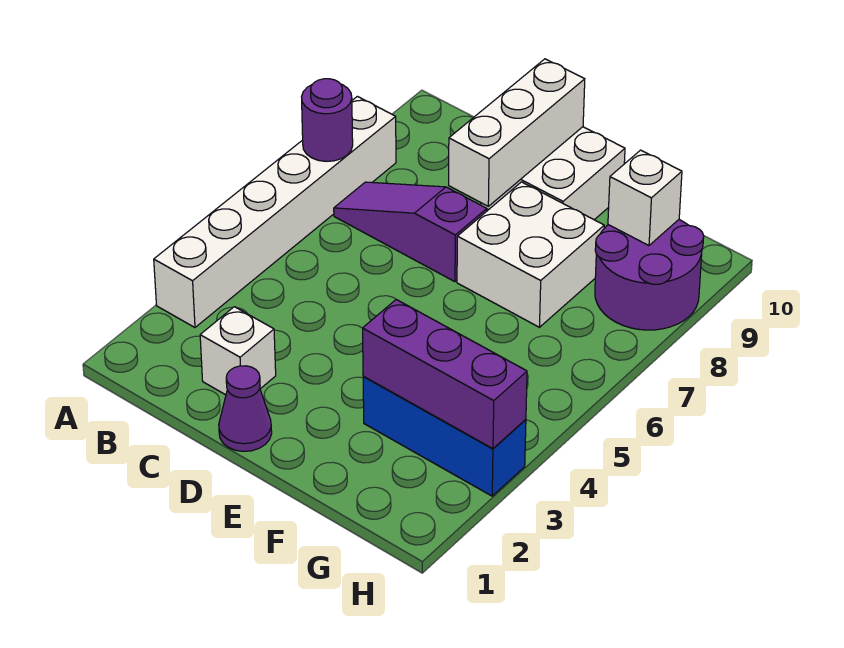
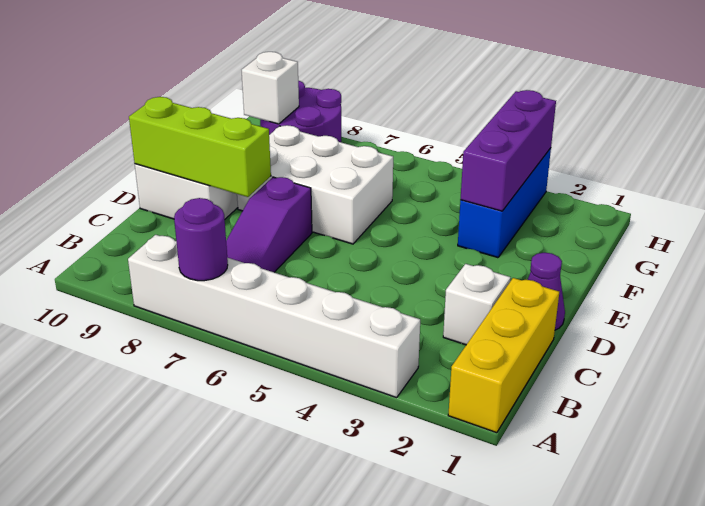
none -> yellow 1x3 brick [448,278,559,433]
white 1x3 brick [449,59,585,206] -> lime 1x3 brick [129,97,271,197]
white 2x2 brick [457,182,604,327] -> white 2x3 brick [237,125,393,244]

